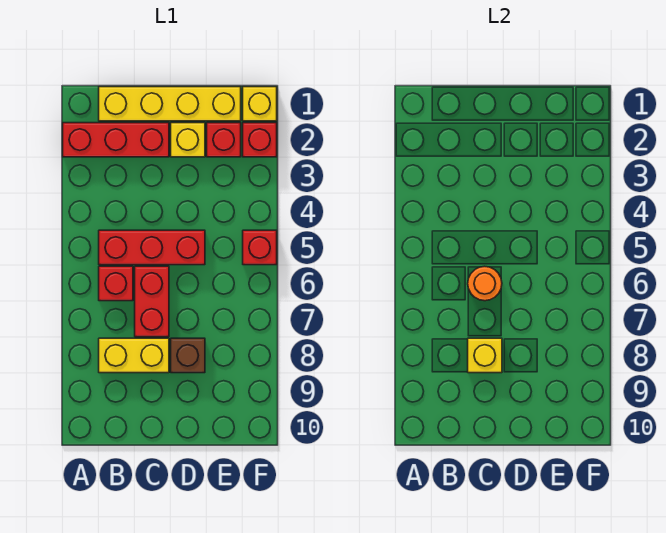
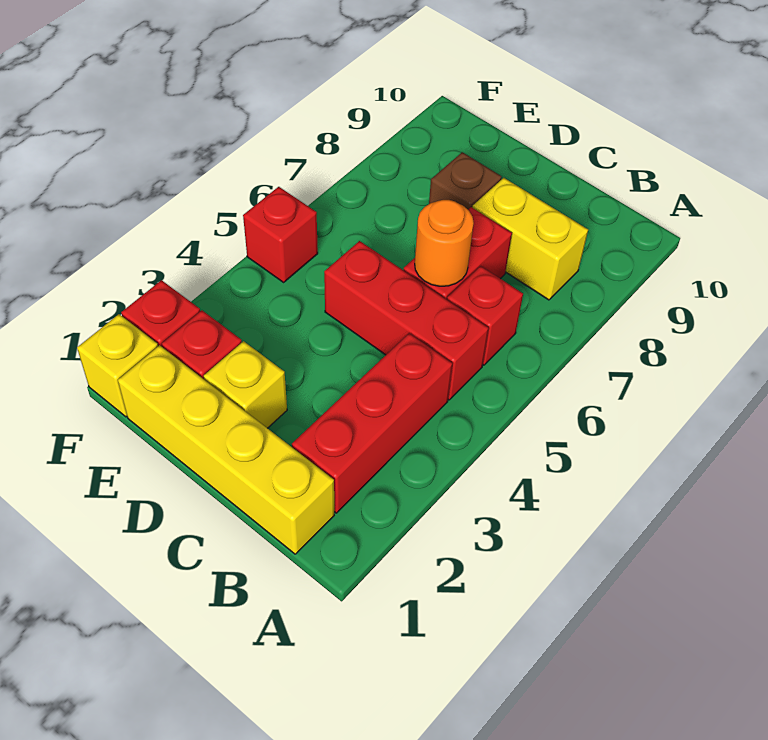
red 1x3 brick [63,123,169,157] -> red 1x3 brick turned to [292,333,452,513]
yellow 1x1 brick [468,338,502,373] -> none

